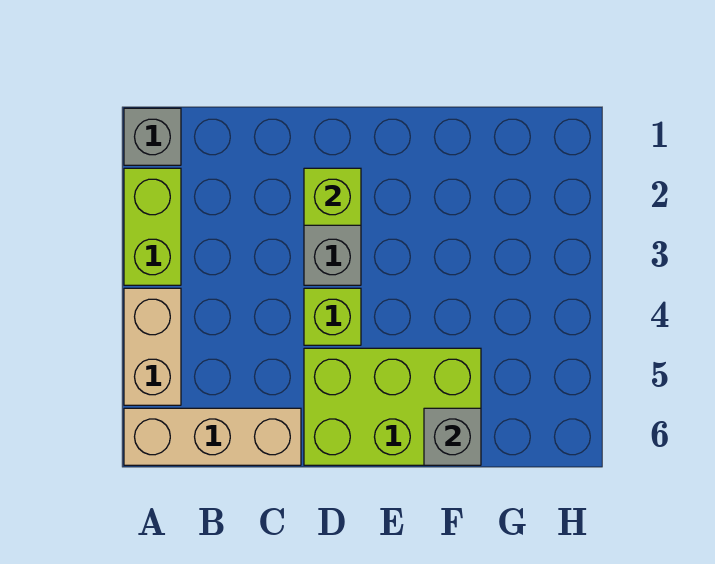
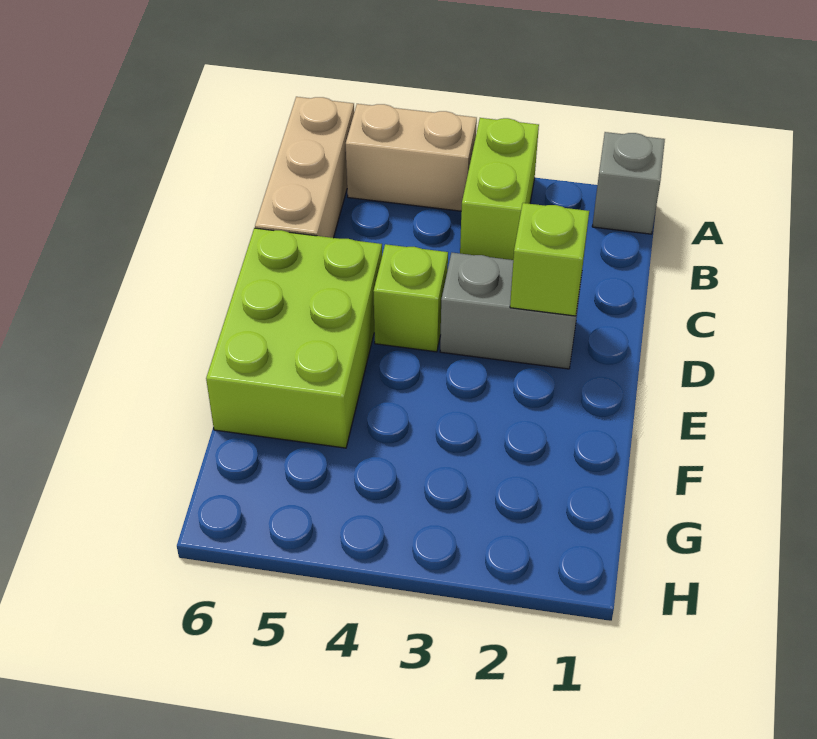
lime 1x2 brick [124,168,181,285] -> lime 1x2 brick turned to [460,118,539,260]
grey 1x1 brick [424,408,481,465] -> none

